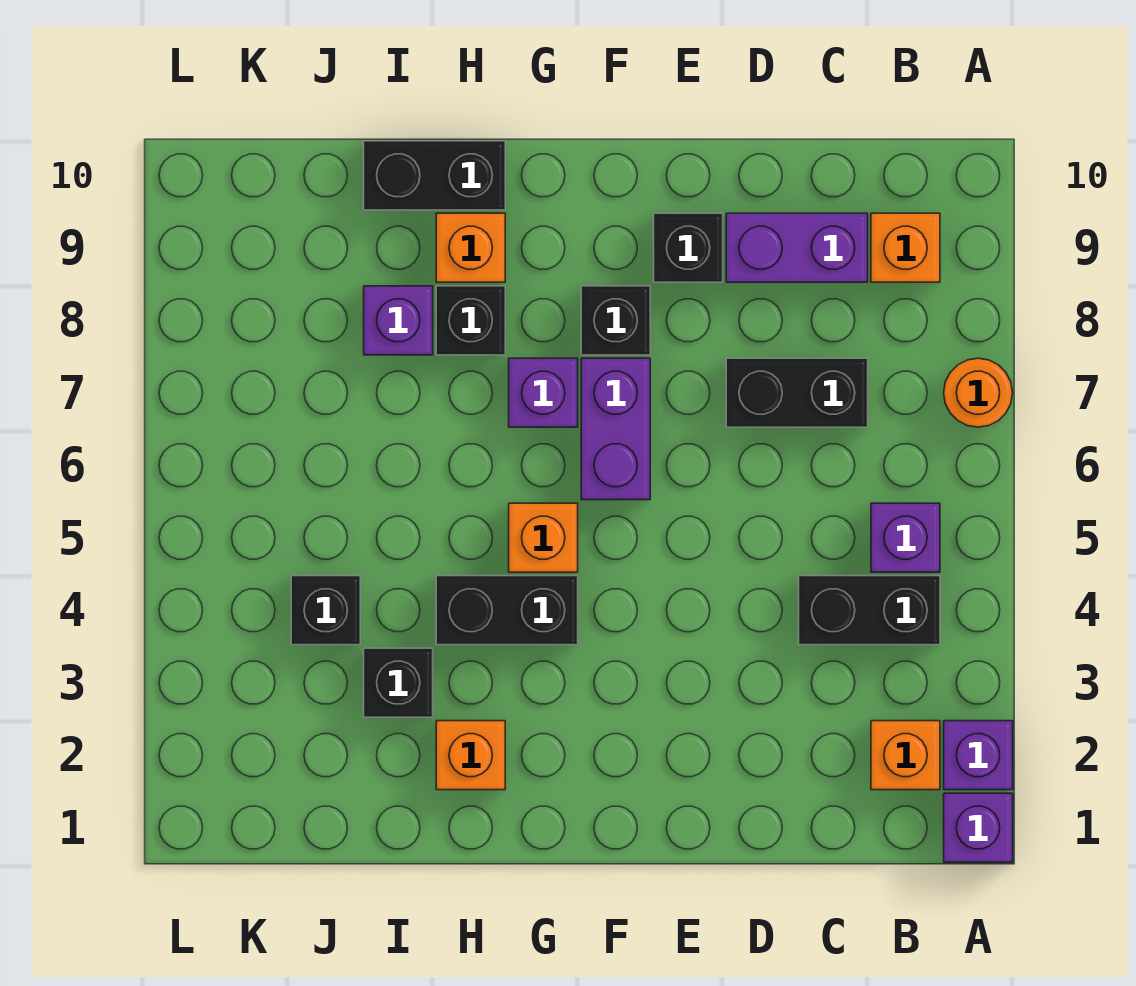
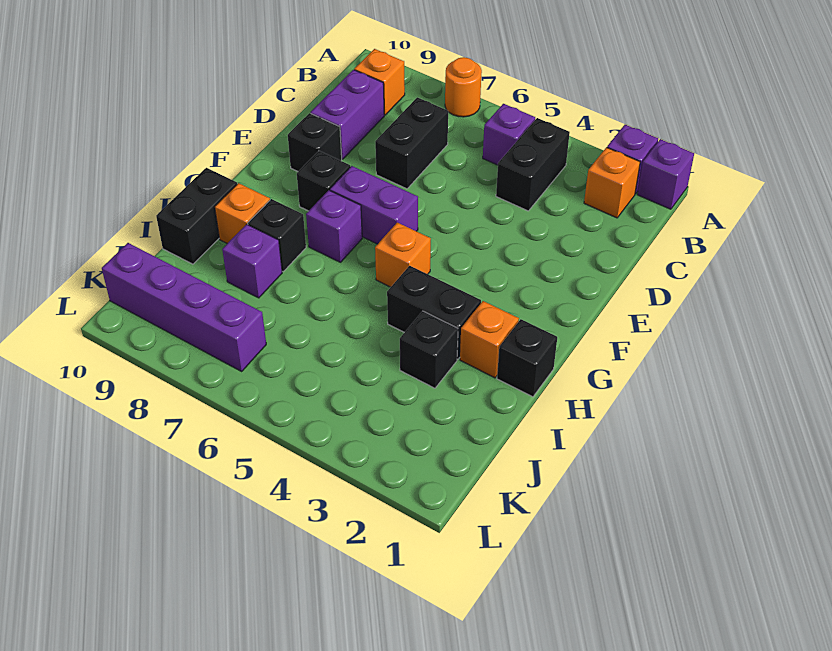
black 1x2 brick [436,576,578,645] -> black 1x2 brick turned to [387,266,481,359]
black 1x1 brick [291,576,360,645] -> black 1x1 brick moved to [497,319,557,397]
none -> purple 1x4 brick [102,243,266,371]

